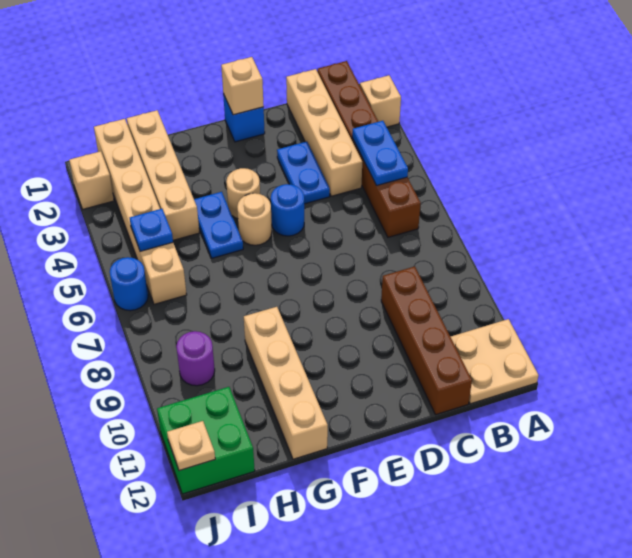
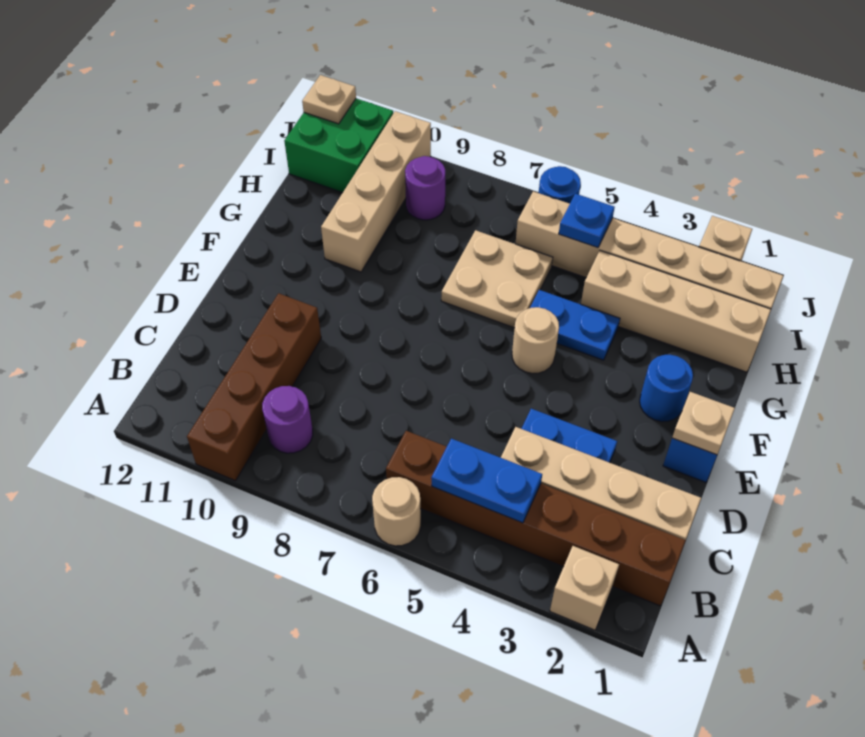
tan 2x2 plate [451,319,539,404] -> tan 2x2 plate moved to [441,230,553,328]
none -> purple 1x1 round brick [262,386,313,453]
brown 1x4 brick [381,266,472,415] -> brown 1x4 brick turned to [187,293,321,481]
tan 1x1 brick [221,57,264,115] -> tan 1x1 plate [672,392,735,455]
blue 1x1 round brick [271,184,304,236] -> blue 1x1 round brick moved to [640,355,693,422]
tan 1x1 round brick [226,168,260,219] -> tan 1x1 round brick moved to [372,477,421,546]
tan 1x4 brick [244,307,328,459] -> tan 1x4 brick turned to [321,111,431,272]

